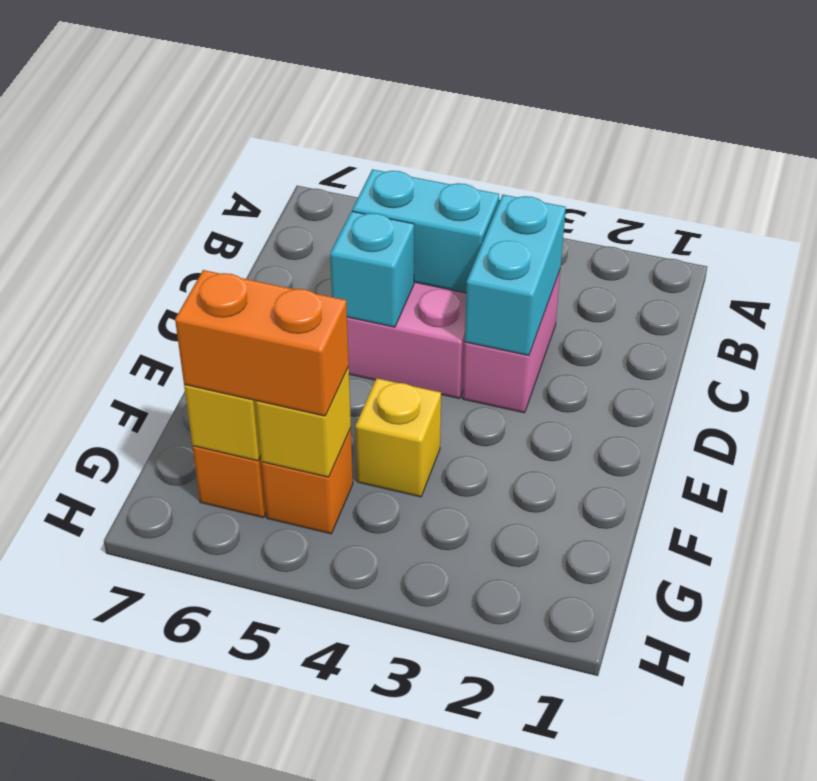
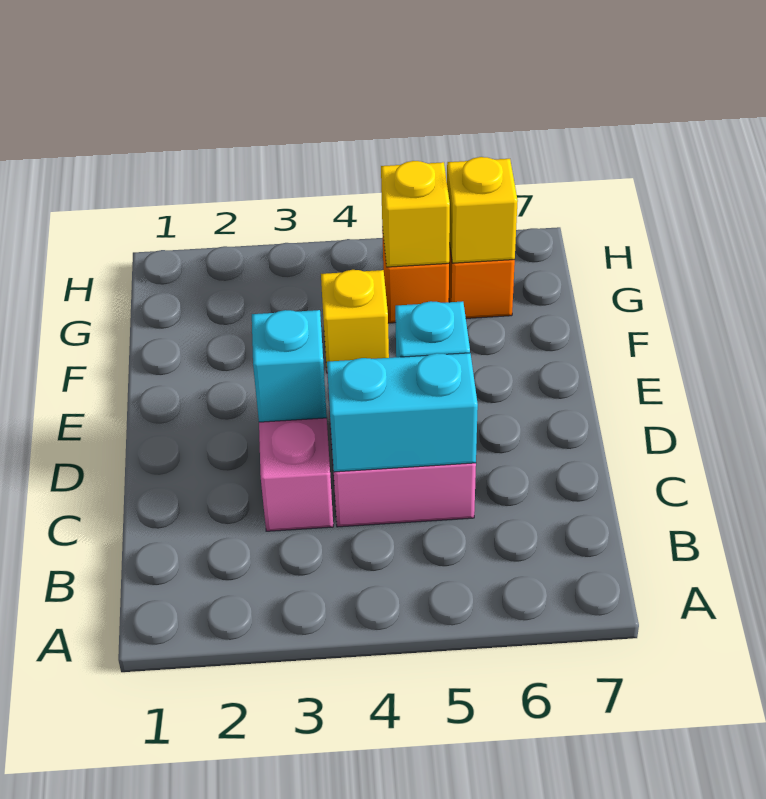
cyan 1x2 brick [465,195,566,356] -> cyan 1x1 brick [252,310,327,422]
orange 1x2 brick [175,270,349,416] -> none

